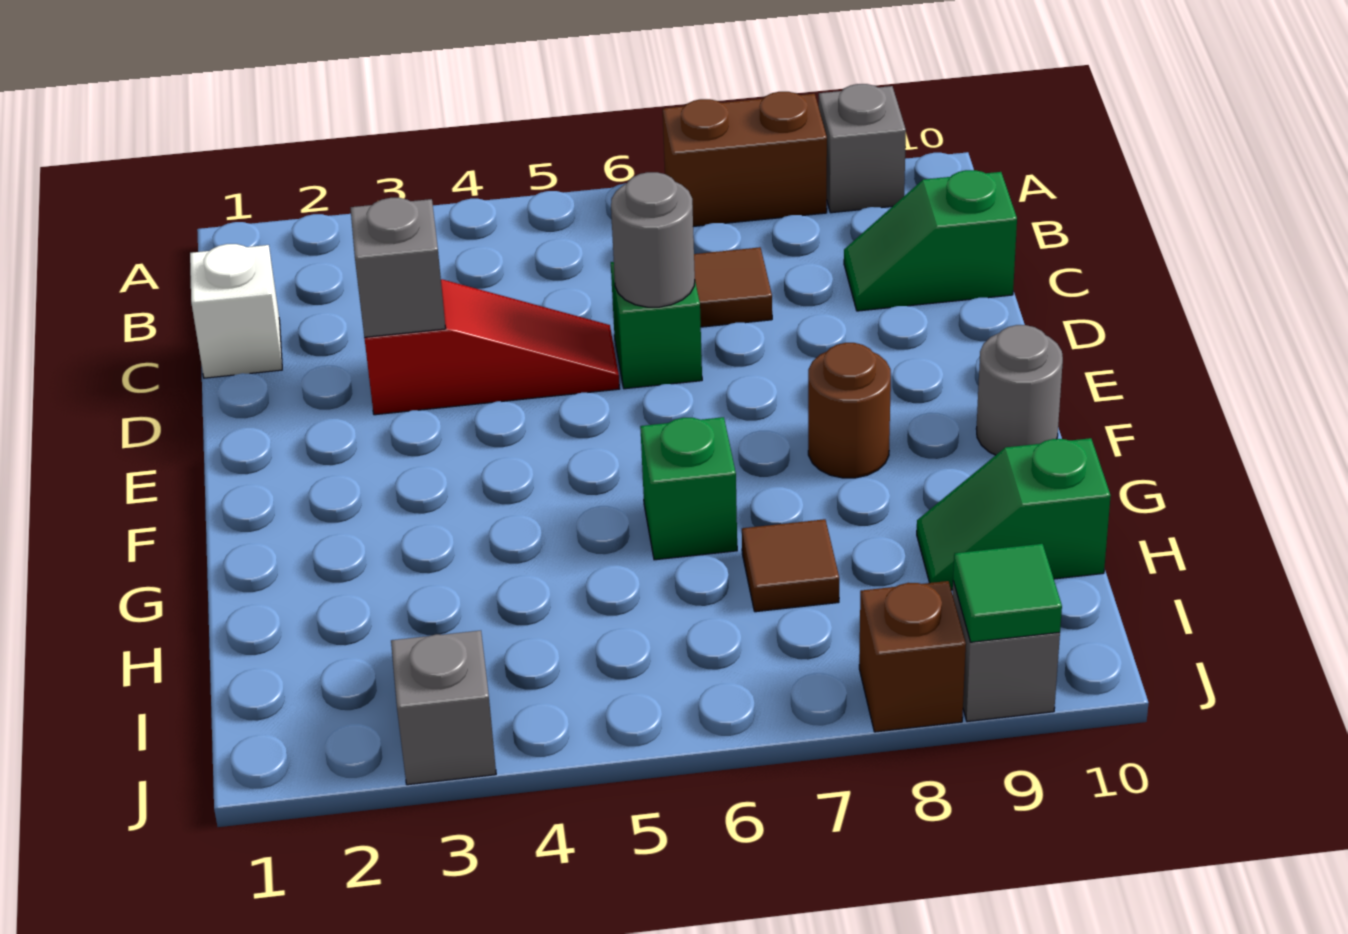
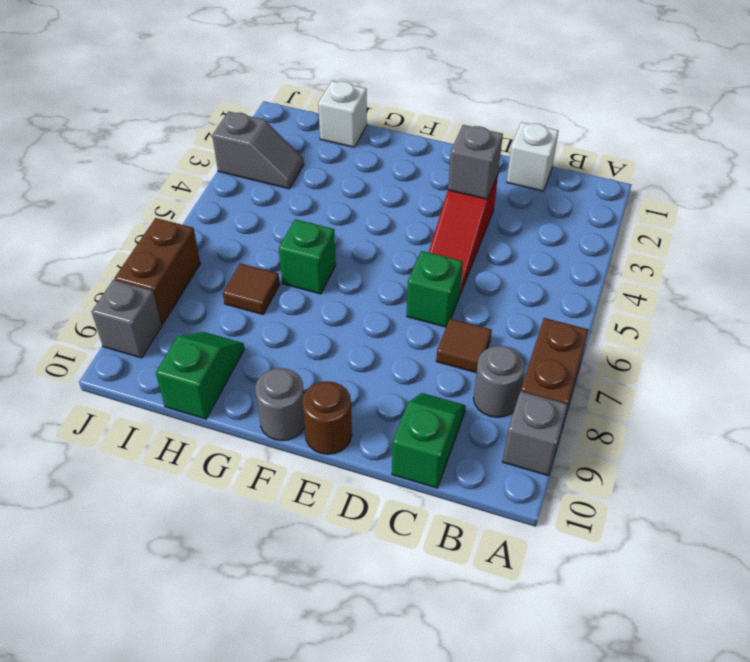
grey 1x1 round brick [611,172,695,307] -> grey 1x1 round brick moved to [473,346,525,417]
brown 1x1 round brick [808,343,891,478] -> brown 1x1 round brick moved to [302,381,352,454]
none -> white 1x1 brick [318,81,367,147]
brown 1x1 brick [859,581,966,732] -> brown 1x2 brick [114,218,200,324]
green 1x1 tile [953,544,1062,642] -> none

